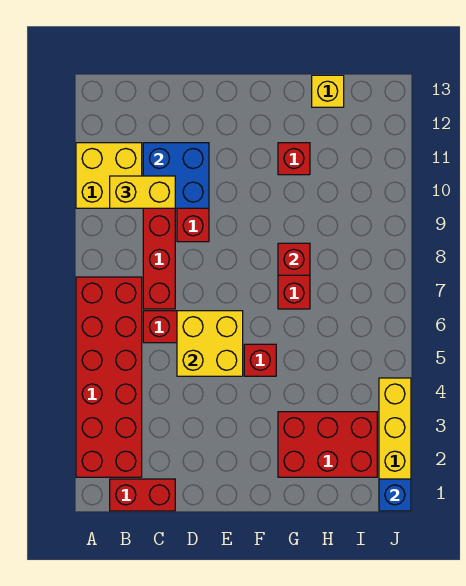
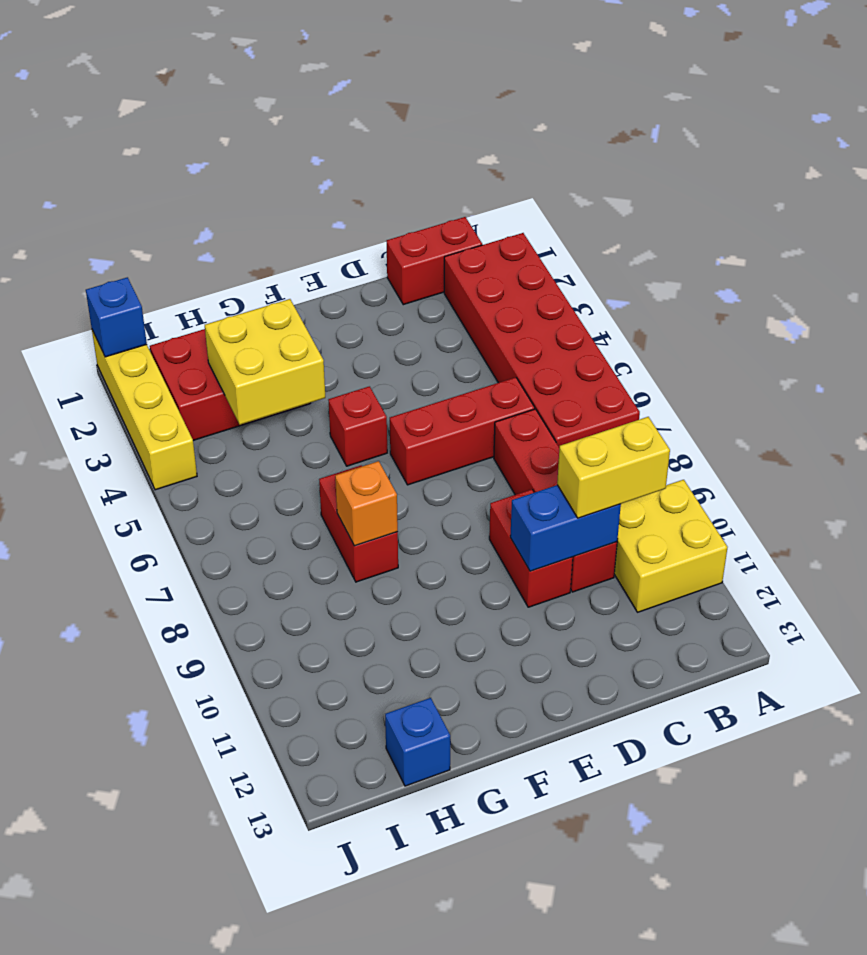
blue 2x2 brick [143,143,209,208] -> blue 1x2 brick [510,485,621,571]
yellow 2x2 brick [177,311,243,376] -> yellow 2x2 brick moved to [205,299,325,425]
red 1x1 brick [278,243,310,275] -> orange 1x1 brick [335,461,398,546]
red 1x1 brick [278,143,310,175] -> none
yellow 1x1 brick [312,75,344,107] -> blue 1x1 brick [385,698,450,786]

